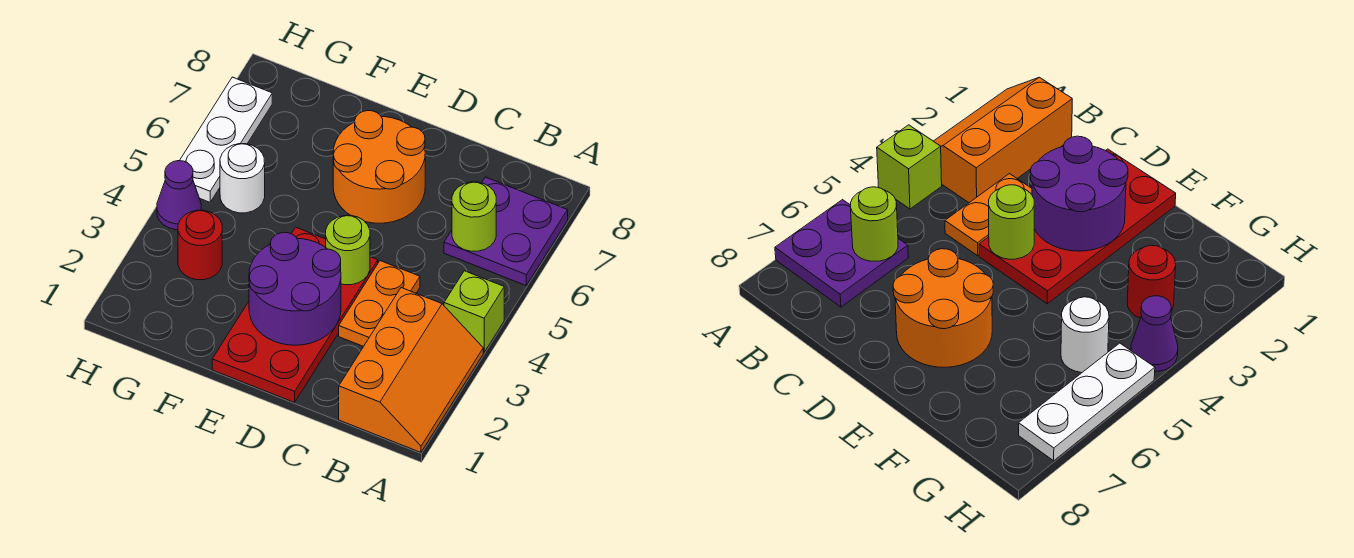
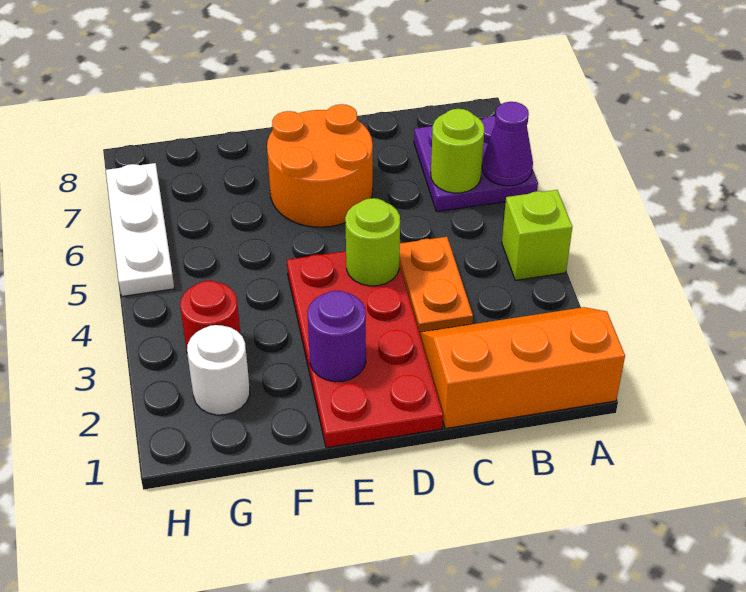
orange 2x3 slope [339,288,483,452] -> orange 2x3 slope turned to [420,307,625,429]
purple 2x2 round brick [249,232,341,345] -> purple 1x1 round brick [308,291,366,382]
white 1x1 round brick [220,144,265,213] -> white 1x1 round brick moved to [187,325,250,415]
purple 1x1 cone [157,161,201,230] -> purple 1x1 cone moved to [482,102,533,186]

